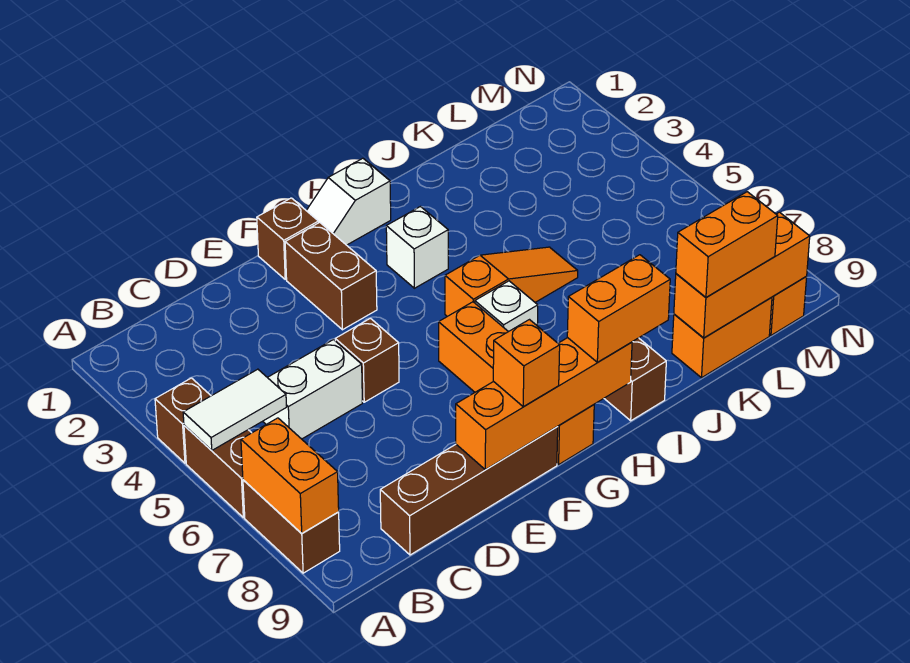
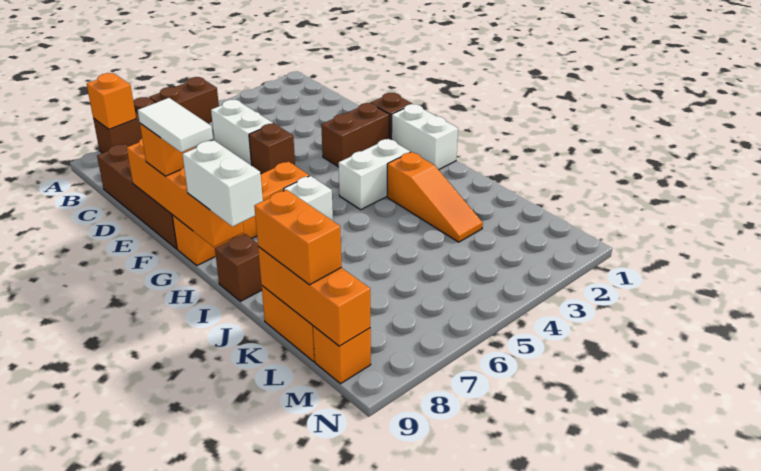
brown 1x1 brick [155,378,211,463] -> none
white 1x2 tile [183,369,287,450] -> white 1x2 tile moved to [138,98,213,152]
orange 1x2 brick [241,418,339,533] -> orange 1x1 brick [87,73,136,129]
white 1x2 slope [306,158,391,245] -> white 1x2 brick [391,104,458,170]
white 1x1 brick [386,207,448,288] -> white 1x2 brick [339,139,410,210]
orange 1x3 slope [445,247,578,316] -> orange 1x3 slope moved to [387,152,483,242]
orange 1x2 brick [567,255,670,362] -> white 1x2 brick [182,141,263,227]

